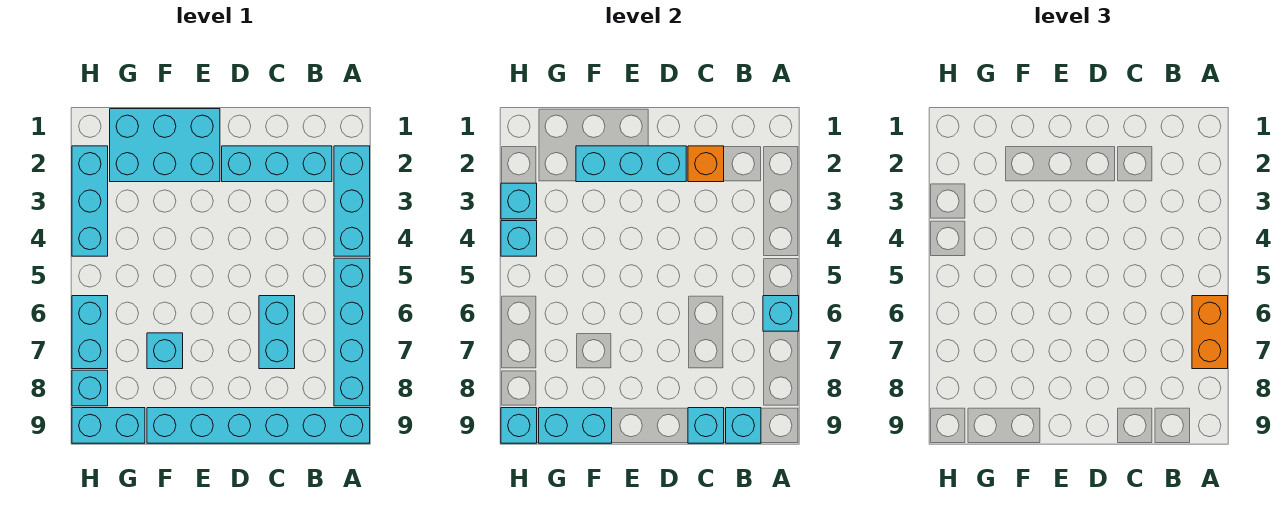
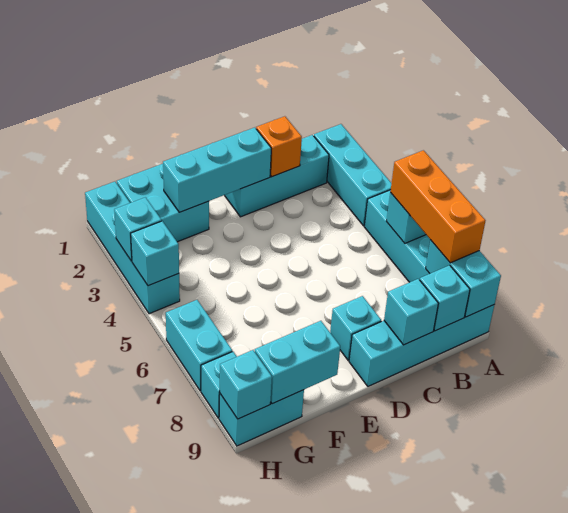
orange 1x2 brick [1192,296,1228,369] -> orange 1x3 brick [390,150,485,263]
cyan 1x6 brick [147,408,370,443] -> cyan 1x4 brick [349,305,494,386]
cyan 1x2 brick [259,296,295,369] -> cyan 1x2 brick moved to [426,240,501,317]
cyan 2x3 brick [110,109,220,182] -> cyan 2x2 brick [117,164,209,242]
cyan 1x1 brick [147,333,183,369] -> cyan 1x1 brick moved to [330,296,381,360]
cyan 1x3 brick [72,146,108,256] -> cyan 1x4 brick [85,182,180,314]

